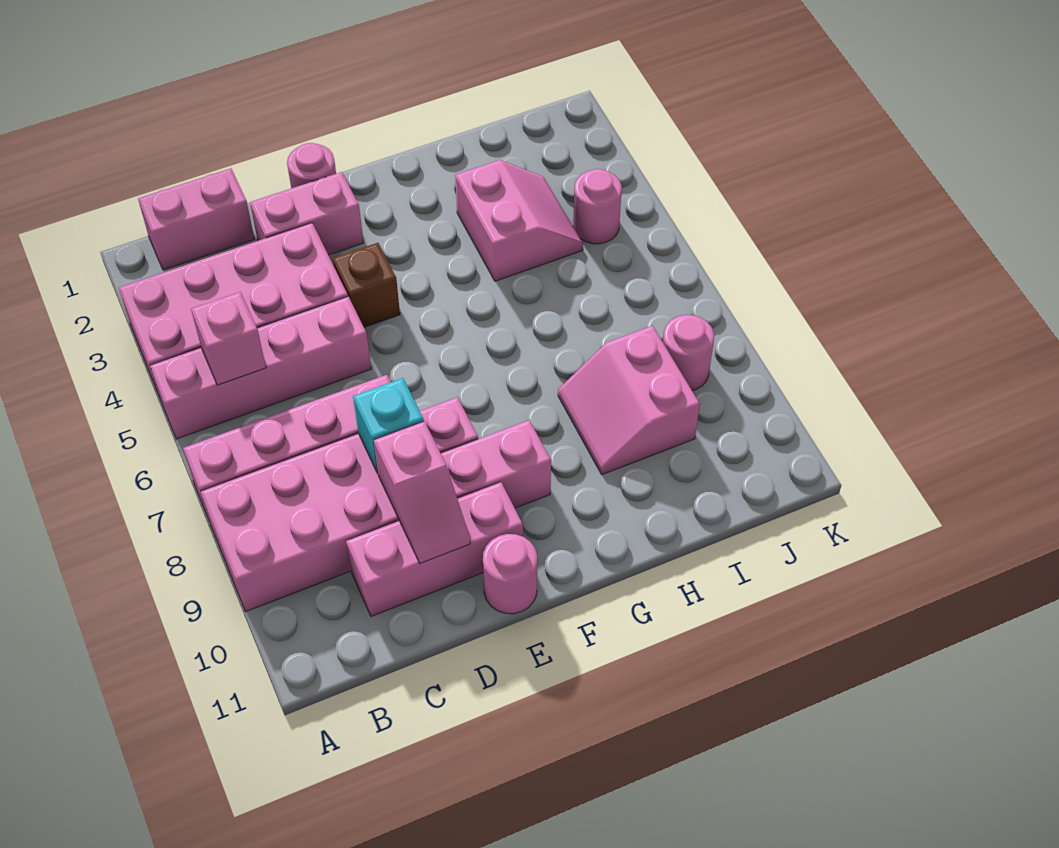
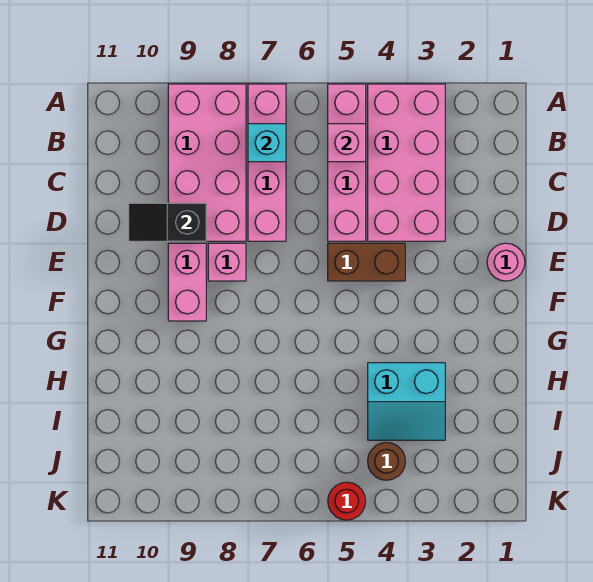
pink 1x2 brick [138,168,254,270] -> none
pink 1x3 brick [346,482,523,616] -> none
pink 1x2 brick [250,172,364,255] -> none
cyan 1x1 brick [353,378,424,473] -> cyan 1x1 brick moved to [248,124,286,162]
pink 1x2 slope [374,421,470,563] -> black 1x2 slope [129,203,206,241]
brown 1x1 brick [333,243,400,327] -> brown 1x2 brick [328,243,405,281]
pink 1x1 round brick [483,534,537,614] -> none
pink 2x2 slope [455,160,583,281] -> cyan 2x2 slope [368,363,445,440]
pink 2x2 slope [558,326,700,475] -> none
pink 1x1 round brick [573,169,622,244] -> brown 1x1 round brick [368,442,405,480]
pink 1x1 round brick [663,315,714,391] -> none
none -> red 1x1 round brick [328,482,366,520]

